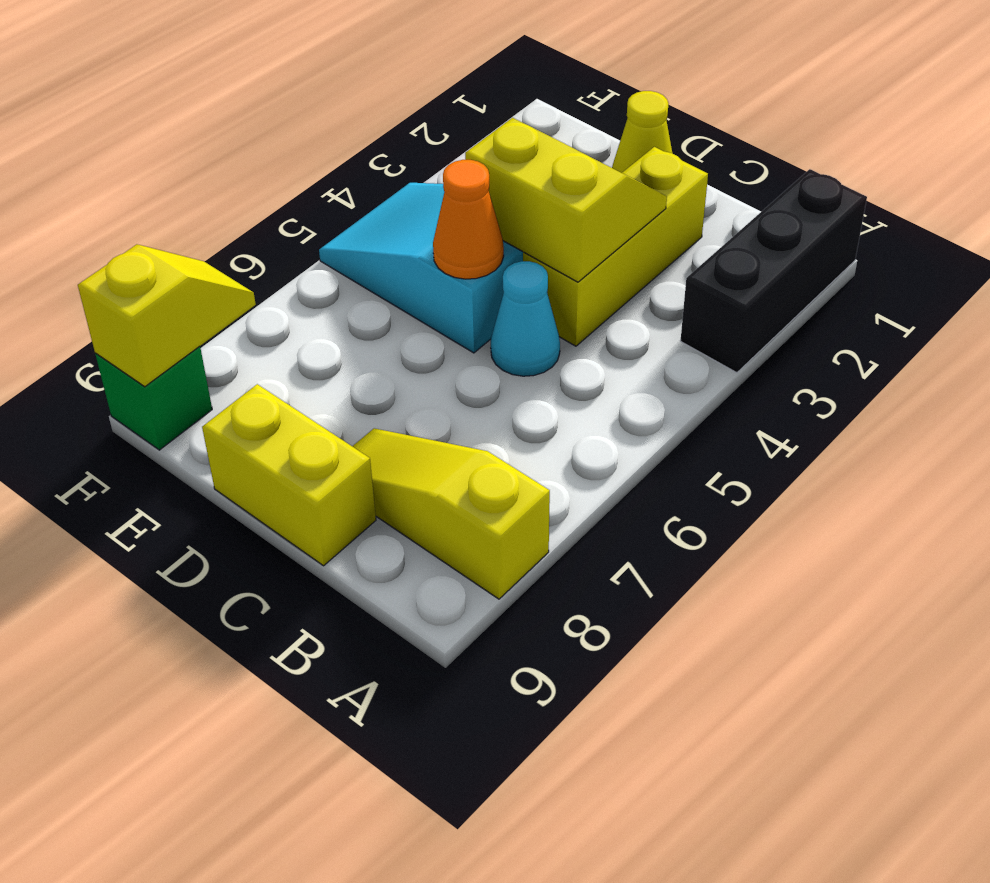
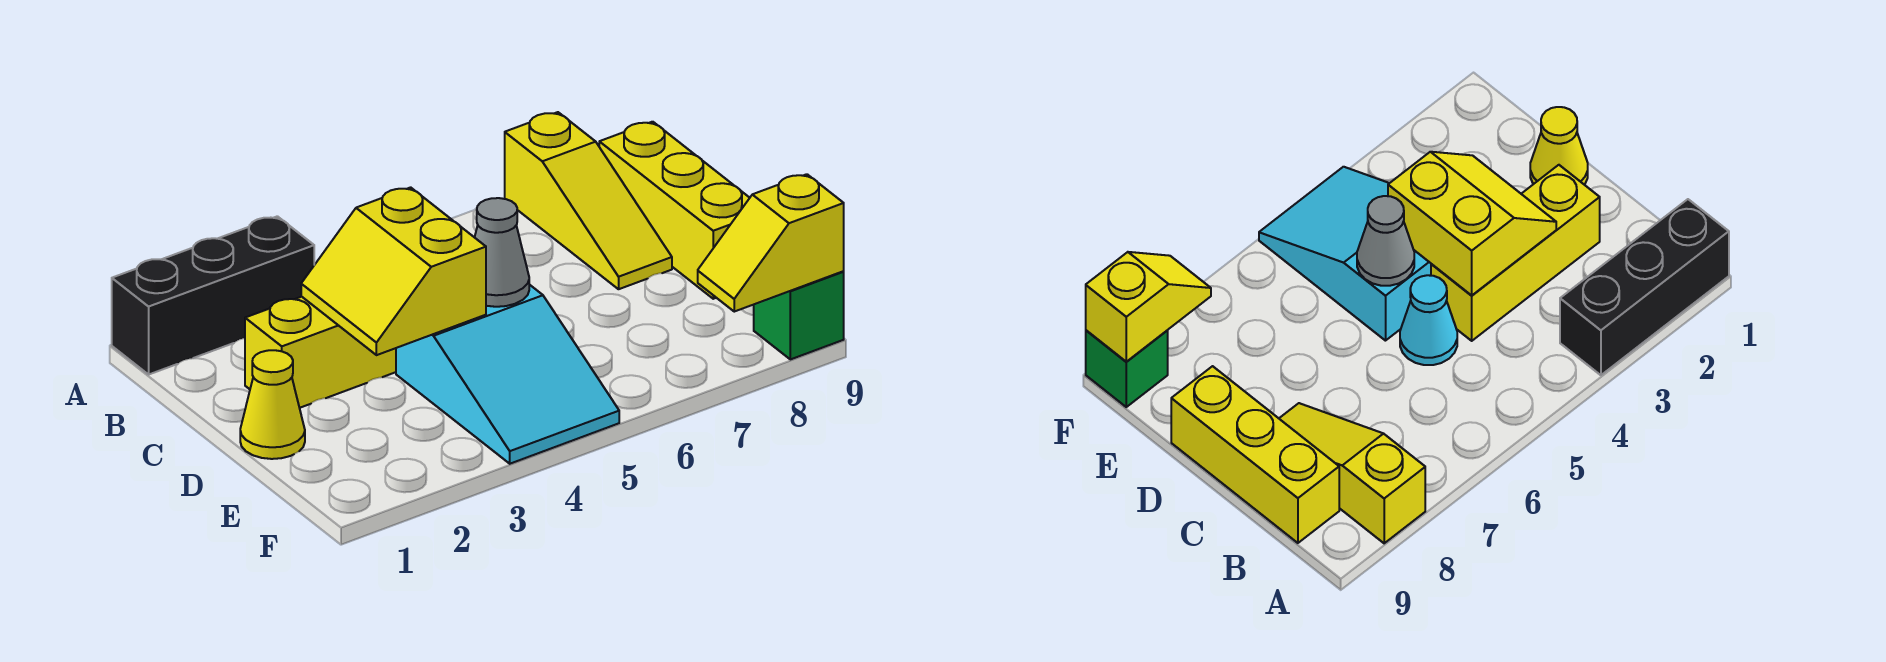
yellow 1x2 brick [202,384,376,566] -> yellow 1x3 brick [599,122,749,299]
orange 1x1 cone [433,160,504,279] -> grey 1x1 cone [475,198,529,307]

